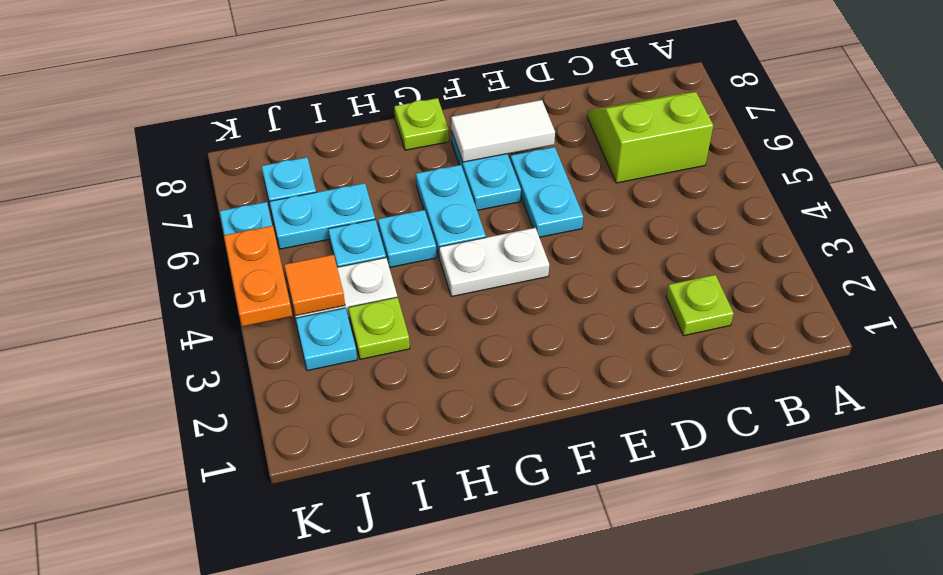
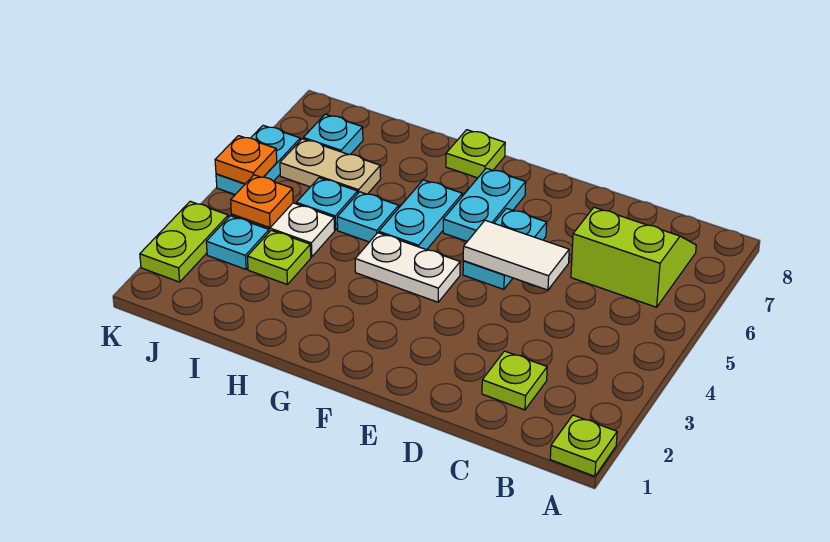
none -> lime 1x1 plate [550,415,617,476]
white 1x2 tile [451,100,555,162] -> white 1x2 tile moved to [463,220,569,290]
cyan 1x2 plate [269,183,375,249] -> tan 1x2 plate [280,139,381,194]
orange 1x1 tile [284,255,345,316] -> orange 1x1 plate [231,175,293,228]
none -> lime 1x2 plate [140,201,228,282]
orange 1x2 plate [224,226,292,327] -> orange 1x1 plate [215,136,277,184]

